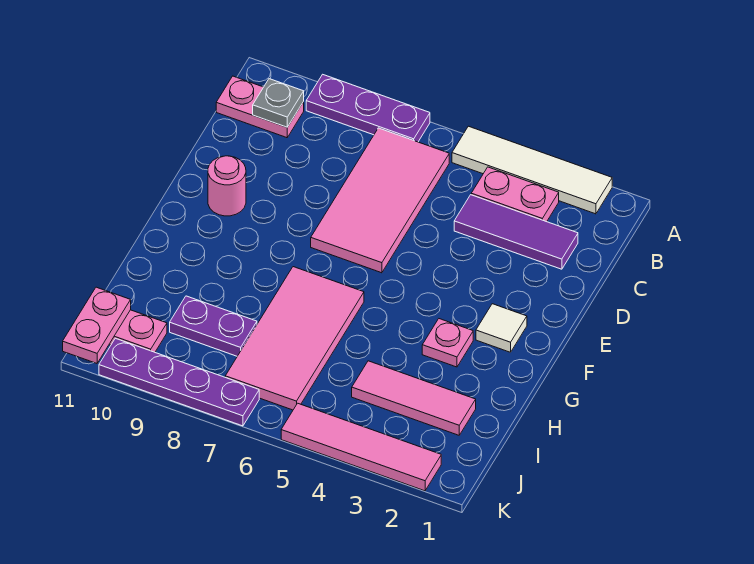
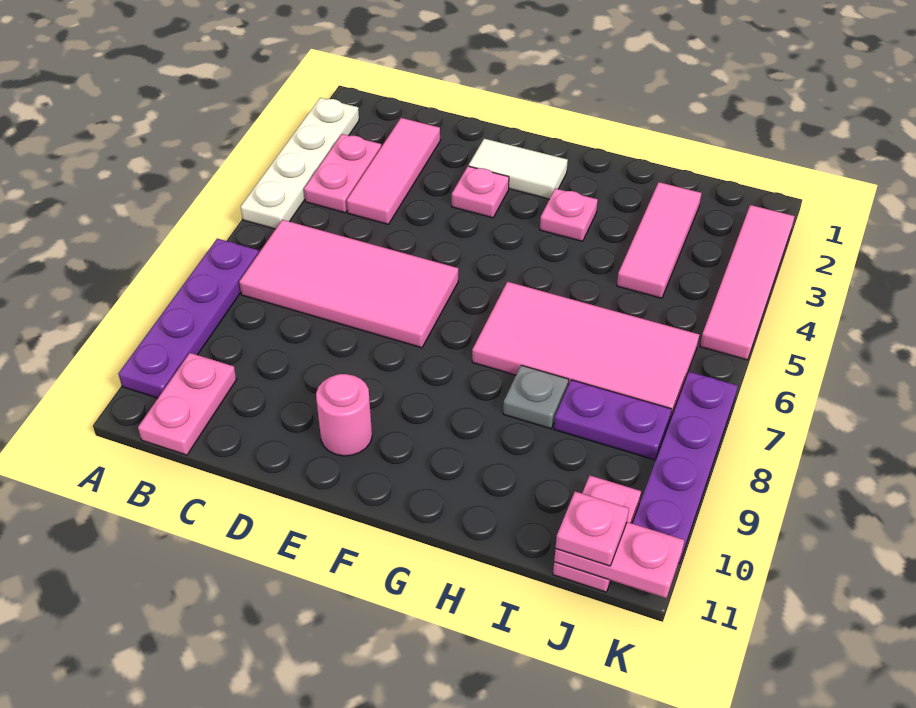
white 1x4 tile [452,126,612,214] -> white 1x4 plate [241,98,359,229]
purple 1x3 plate [306,74,430,142] -> purple 1x4 plate [118,239,259,398]
grey 1x1 plate [253,79,304,127] -> grey 1x1 plate moved to [503,365,569,429]
purple 1x3 tile [454,195,578,269] -> pink 1x3 tile [347,118,440,224]
none -> pink 1x1 plate [452,166,509,218]
white 1x1 tile [476,304,527,352] -> white 1x2 tile [469,139,568,199]
purple 1x2 plate [170,296,257,356] -> purple 1x2 plate turned to [554,380,672,460]
none -> pink 1x1 plate [556,492,629,566]

